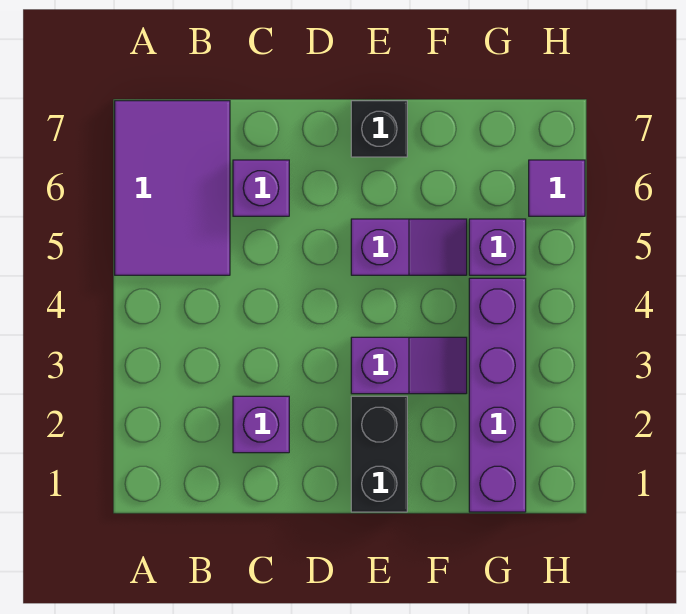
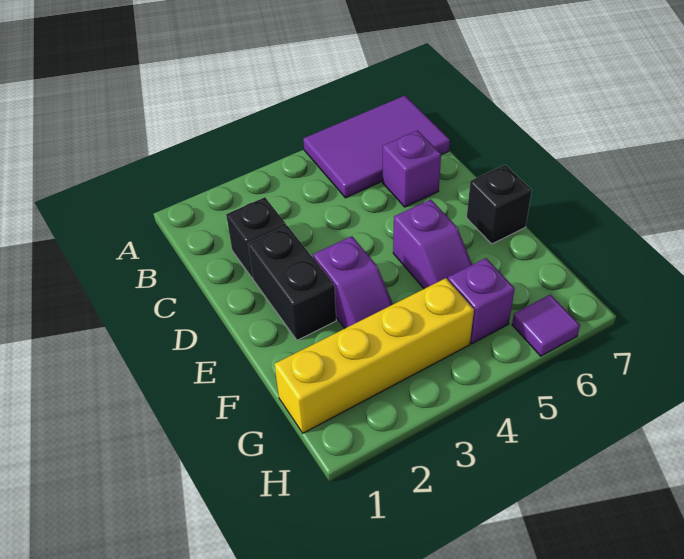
purple 1x1 brick [233,396,289,453] -> black 1x1 brick [226,197,286,278]
black 1x2 brick [351,396,407,512] -> black 1x2 brick turned to [248,226,336,340]
purple 1x4 brick [469,278,526,512] -> yellow 1x4 brick [274,278,474,433]

